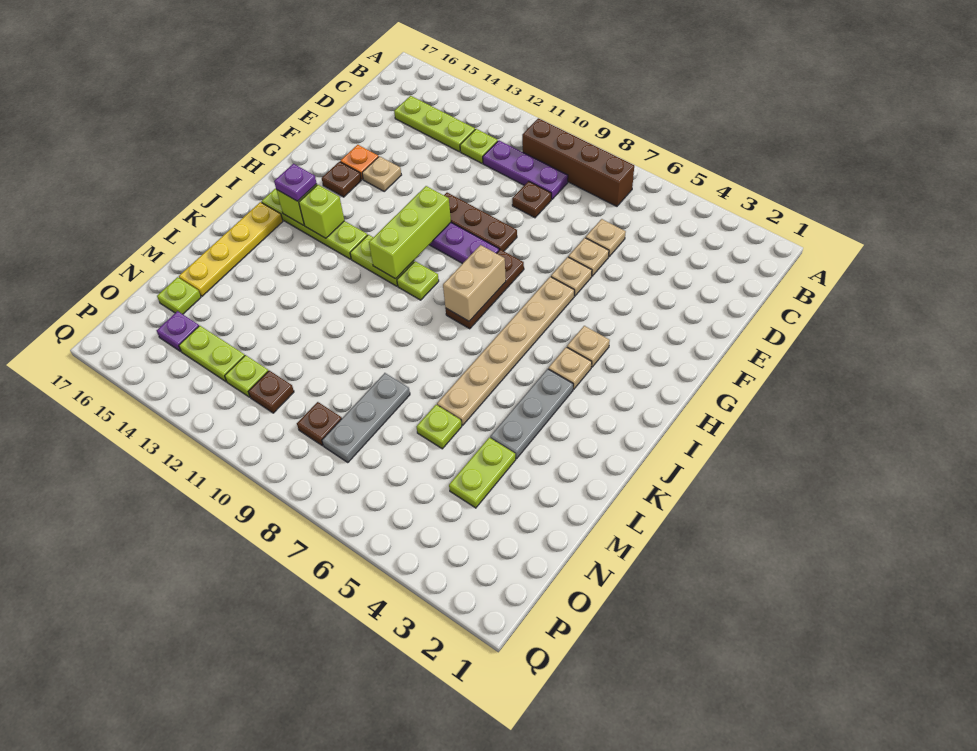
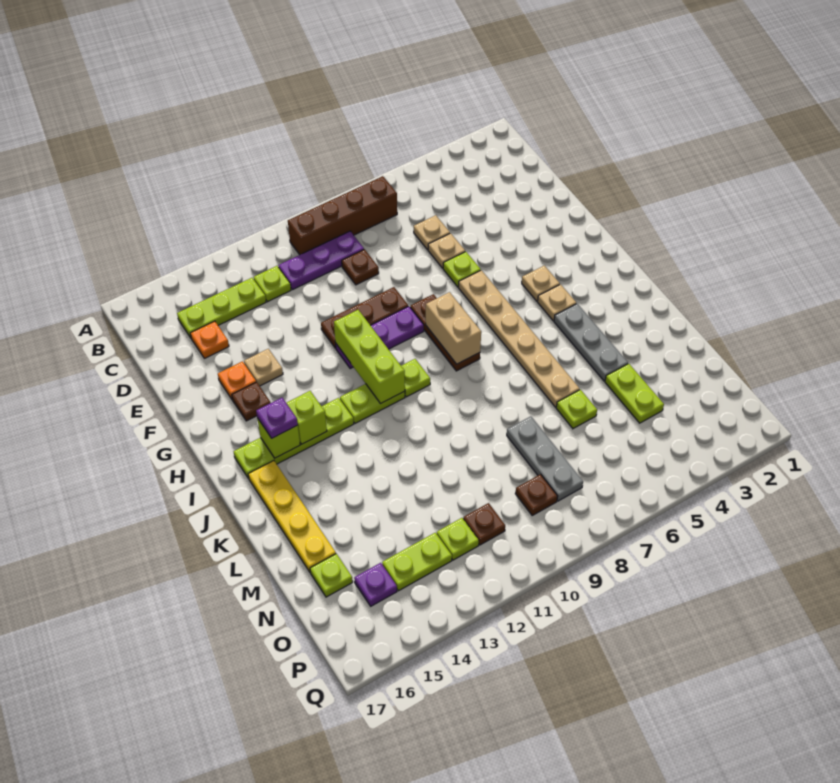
none -> orange 1x1 plate [190,321,229,358]
tan 1x1 plate [551,257,592,296] -> lime 1x1 plate [443,252,481,287]

